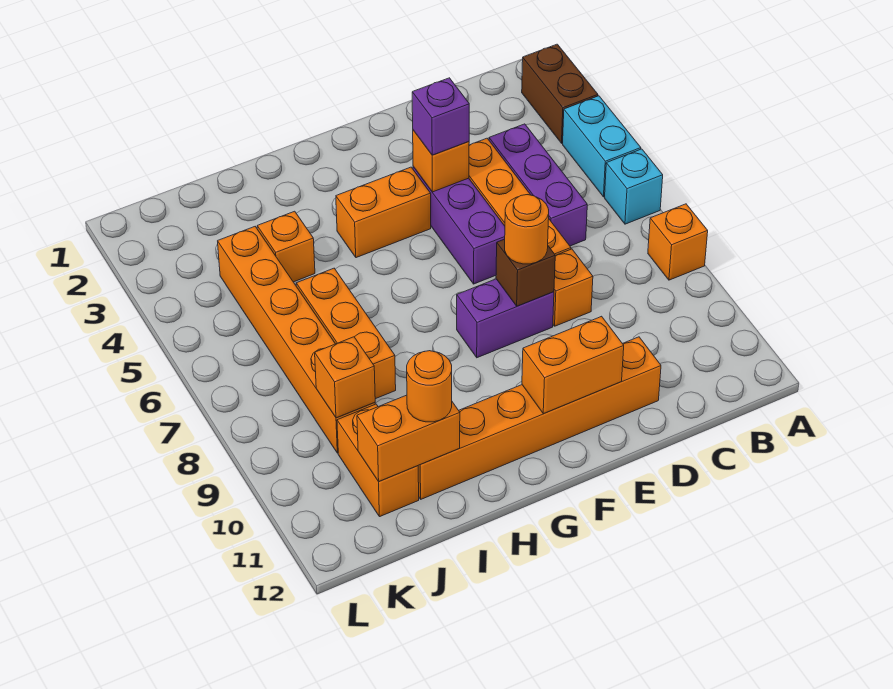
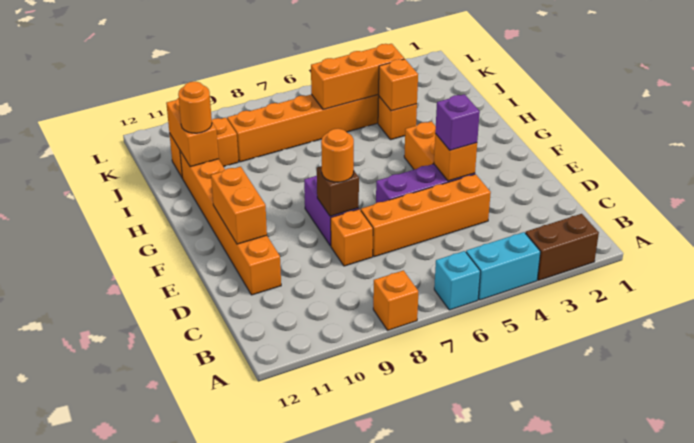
purple 1x3 brick [489,124,587,246] -> none
orange 1x3 brick [296,268,396,399] -> orange 1x3 brick moved to [311,44,404,110]
orange 1x1 brick [315,337,375,418] -> orange 1x1 brick moved to [378,59,418,111]

